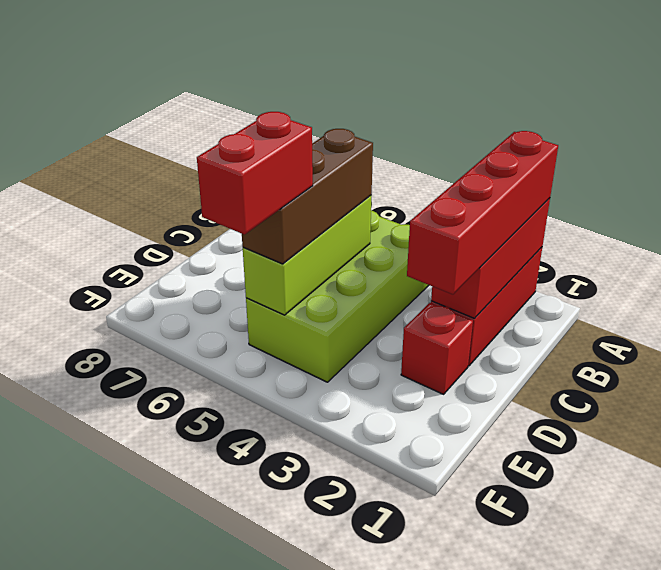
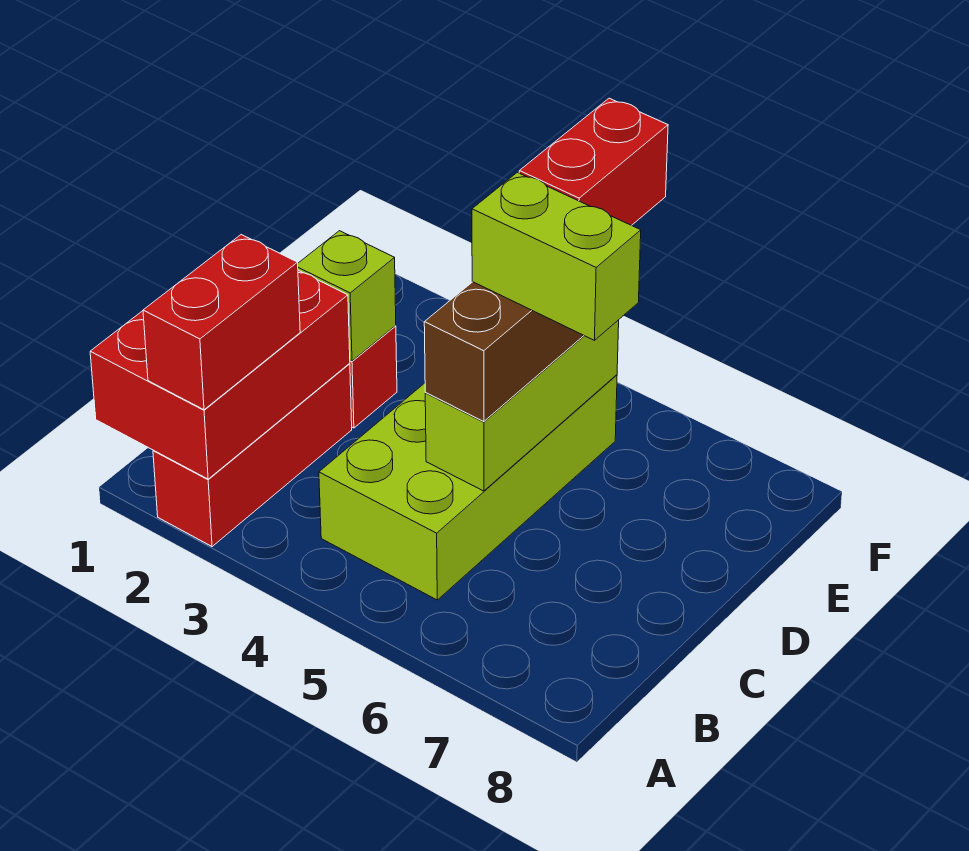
red 1x3 brick [431,198,550,318] -> red 2x3 brick [90,270,350,479]
red 1x4 brick [407,131,558,294] -> red 1x2 brick [143,235,300,410]
none -> lime 1x1 brick [298,231,396,361]
none -> lime 1x2 brick [472,172,641,340]

